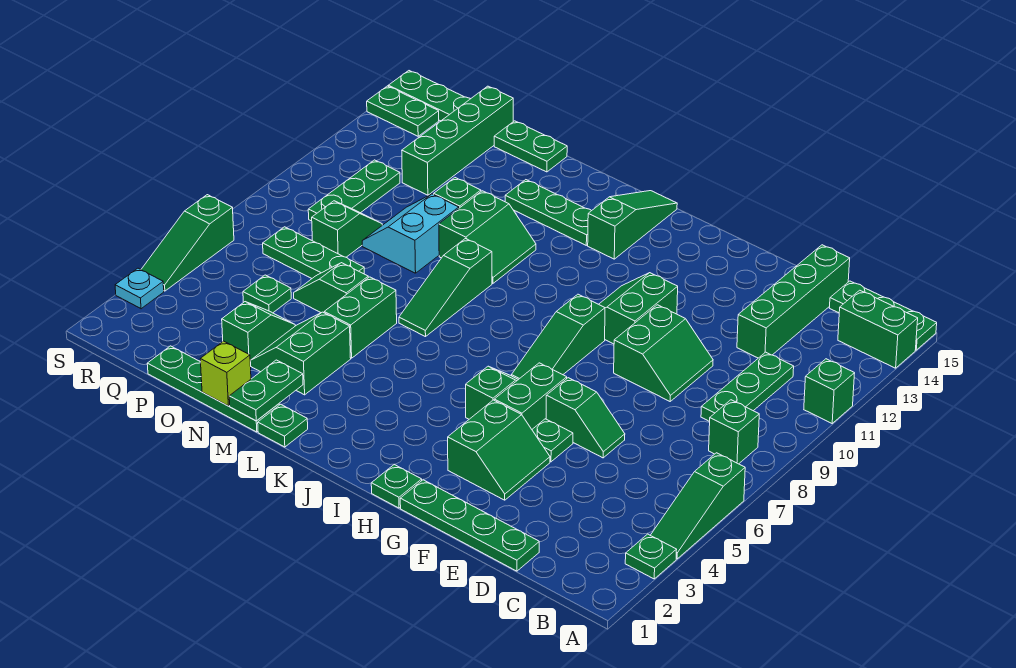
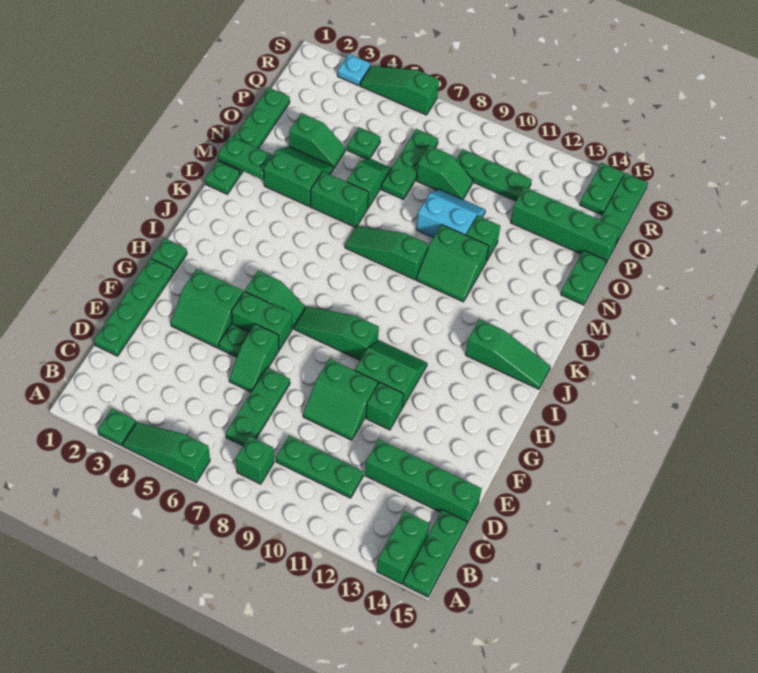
green 1x1 brick [804,359,855,423] -> green 1x1 brick moved to [366,382,403,430]
green 1x3 plate [505,180,591,245] -> green 1x3 plate moved to [226,368,290,446]
lime 1x1 brick [200,341,251,406] -> none

